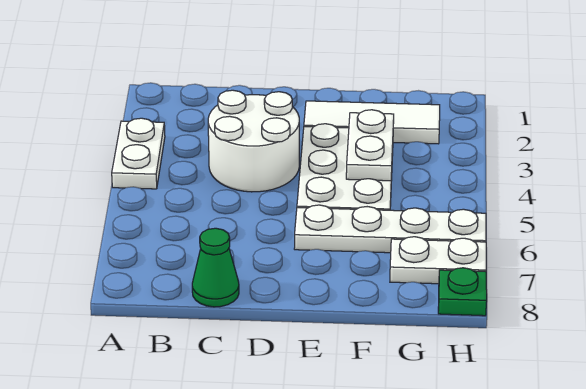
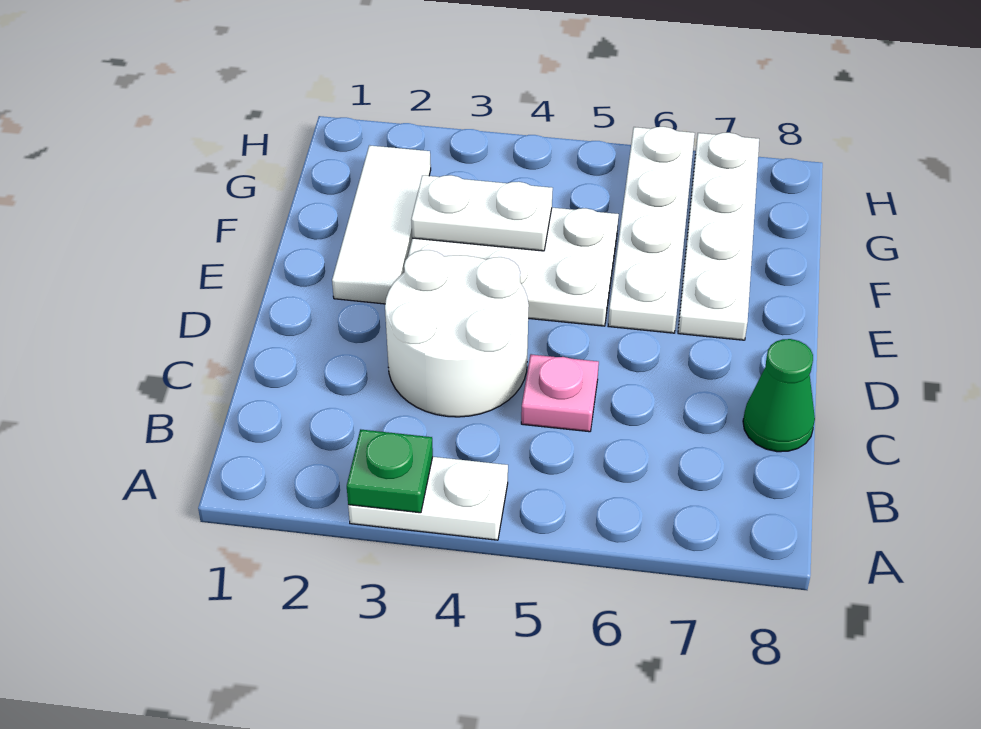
none -> pink 1x1 plate [521,354,599,432]
white 1x2 plate [390,237,486,284] -> white 1x4 plate [678,133,759,340]
green 1x1 plate [438,268,487,316] -> green 1x1 plate moved to [347,429,433,513]

